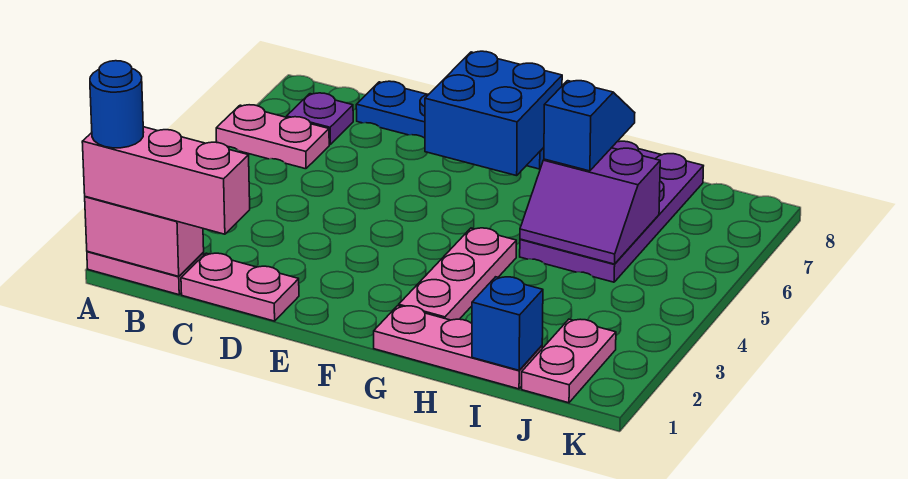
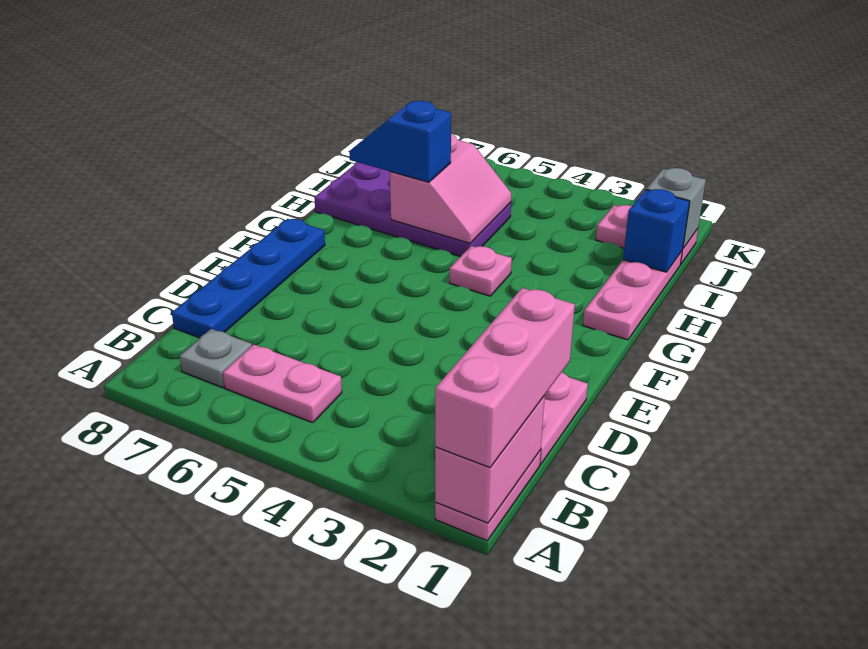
blue 1x1 round brick [90,61,144,148] -> none
pink 1x2 plate [216,105,329,169] -> pink 1x2 plate turned to [223,344,342,423]
purple 1x1 plate [287,93,353,144] -> grey 1x1 plate [180,329,252,387]
blue 2x2 brick [425,51,562,176] -> none
pink 1x3 plate [399,228,516,320] -> pink 1x1 plate [450,246,512,296]
purple 2x2 slope [520,148,660,264] -> pink 2x2 slope [390,134,511,243]
none -> grey 1x1 brick [646,168,706,248]

